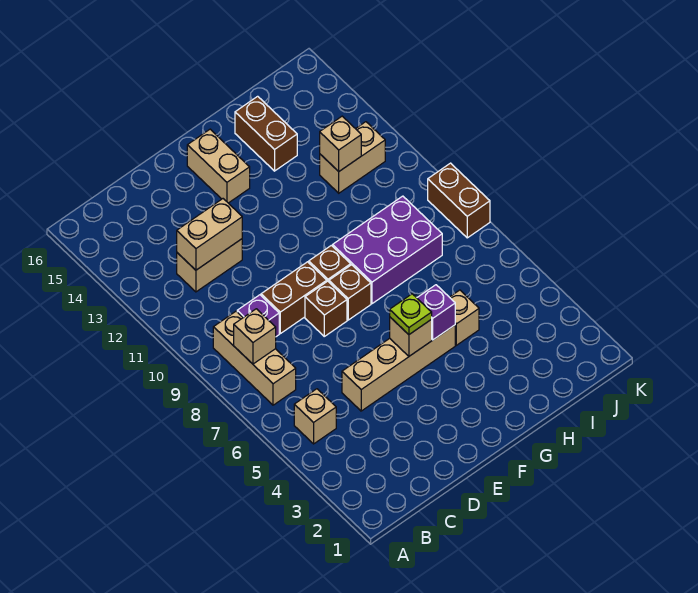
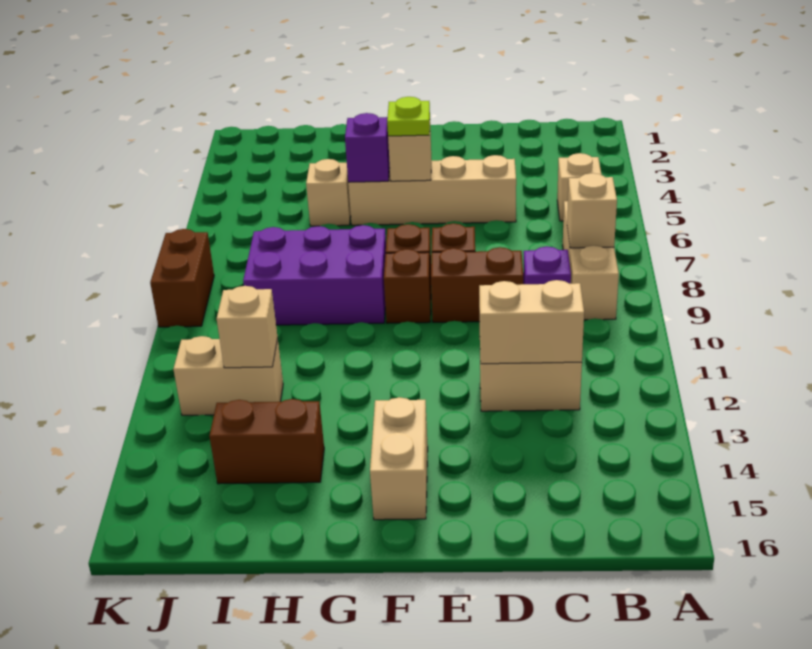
brown 1x2 brick [235,96,297,171] -> brown 1x2 brick turned to [209,399,324,484]

